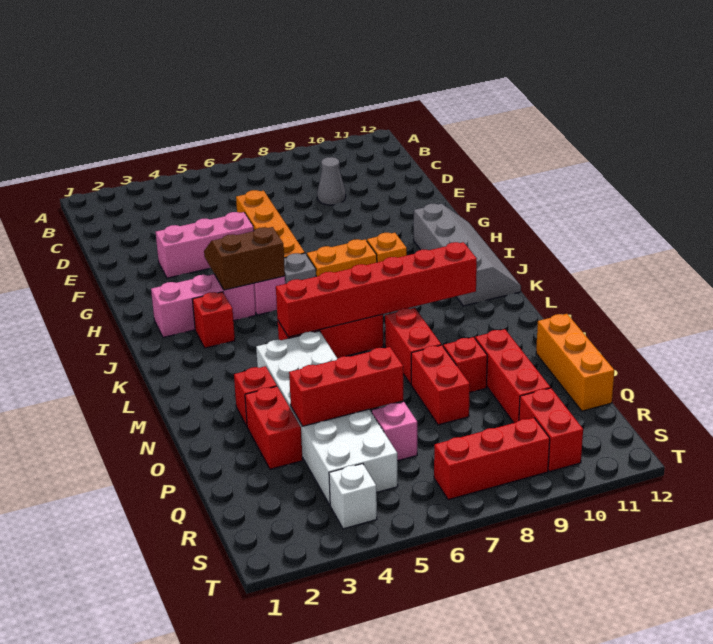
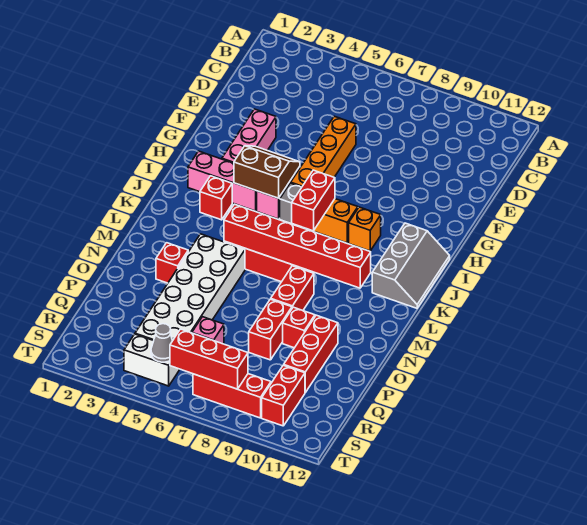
grey 1x1 cone [317,157,346,205] -> grey 1x1 cone moved to [151,324,173,362]
pink 1x3 brick [156,212,254,278] -> pink 1x3 brick turned to [222,109,276,163]
grey 2x4 slope [414,204,521,306] -> grey 2x3 slope [372,223,450,308]
red 1x2 brick [245,386,303,469] -> red 1x2 brick moved to [292,170,335,231]
orange 1x3 brick [536,314,614,411] -> none
red 1x3 brick [289,347,403,426] -> red 1x3 brick moved to [170,329,248,389]
white 1x1 brick [329,464,377,529] -> white 1x2 brick [124,334,179,386]

